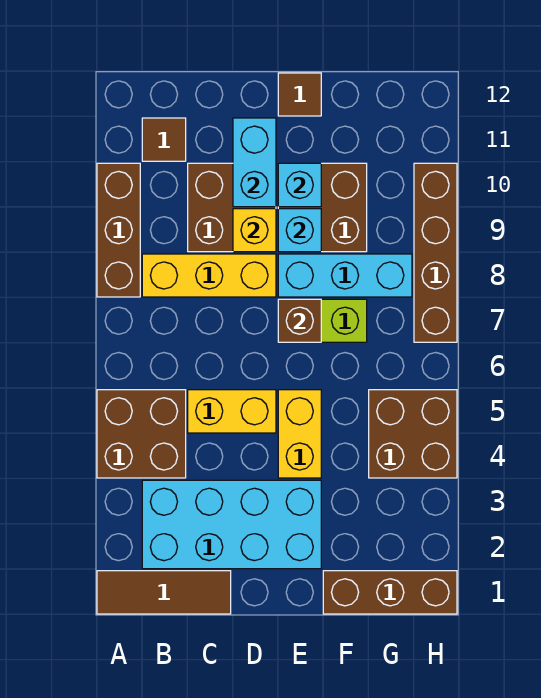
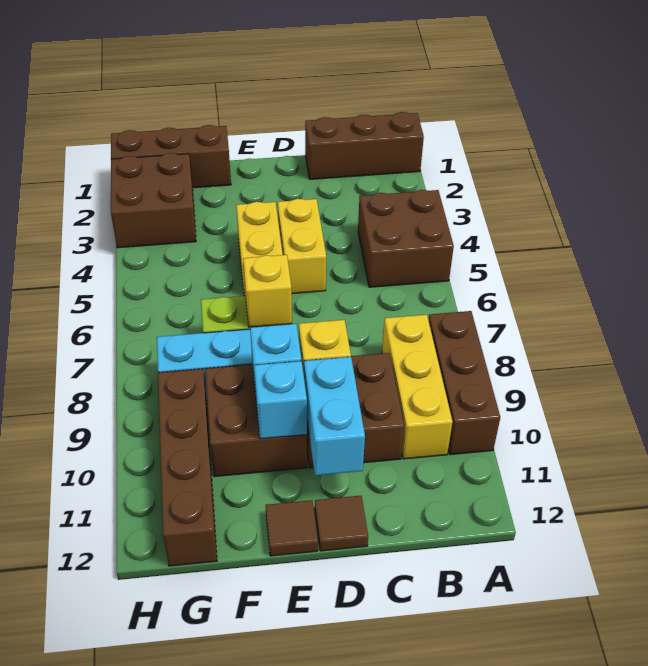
brown 1x3 tile [97,571,231,614] -> brown 1x3 brick [305,112,424,179]
cyan 2x4 brick [142,480,321,569] -> none
yellow 1x3 brick [142,254,276,297] -> yellow 1x3 brick turned to [382,315,453,459]
brown 1x1 tile [142,118,186,161] -> brown 1x1 tile moved to [315,496,368,551]
yellow 1x2 brick [188,390,276,433] -> yellow 1x2 brick turned to [278,199,326,294]
brown 1x1 brick [278,299,321,342] -> yellow 1x1 brick [243,255,292,327]
brown 2x2 brick [369,390,457,478] -> brown 2x2 brick moved to [111,153,196,248]
brown 1x4 brick [414,163,457,342] -> brown 1x4 brick moved to [158,369,217,566]

